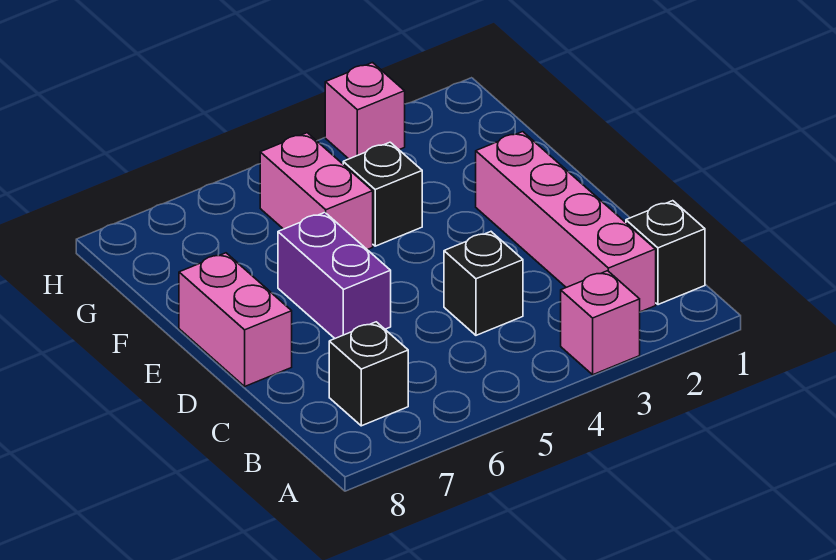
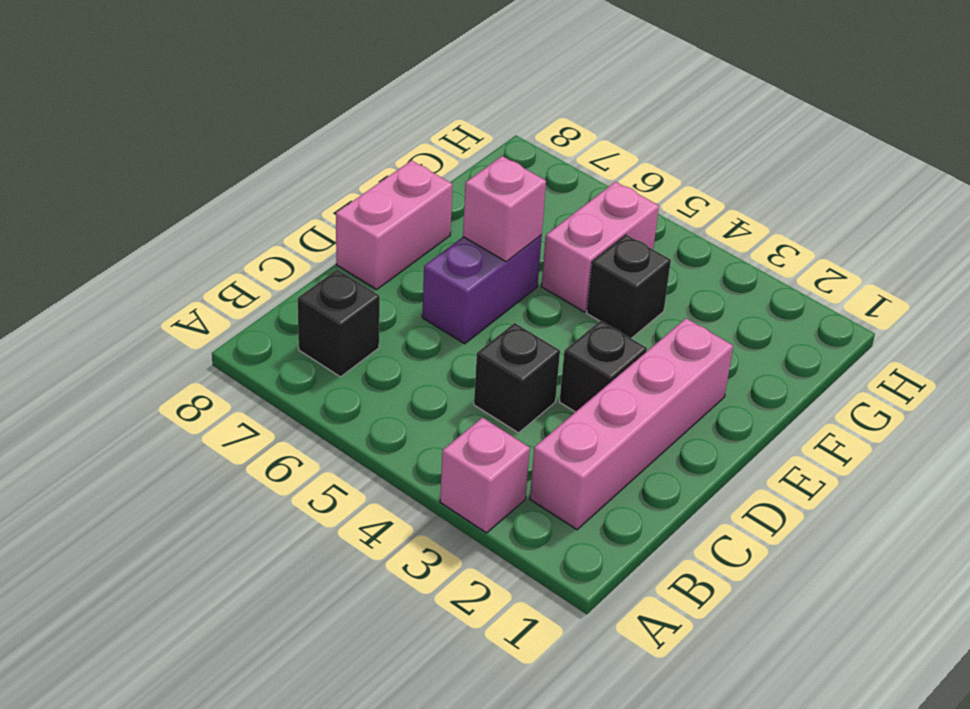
black 1x1 brick [626,201,705,305] -> black 1x1 brick moved to [559,321,647,412]
pink 1x1 brick [325,63,405,159] -> pink 1x1 brick moved to [463,156,546,262]

